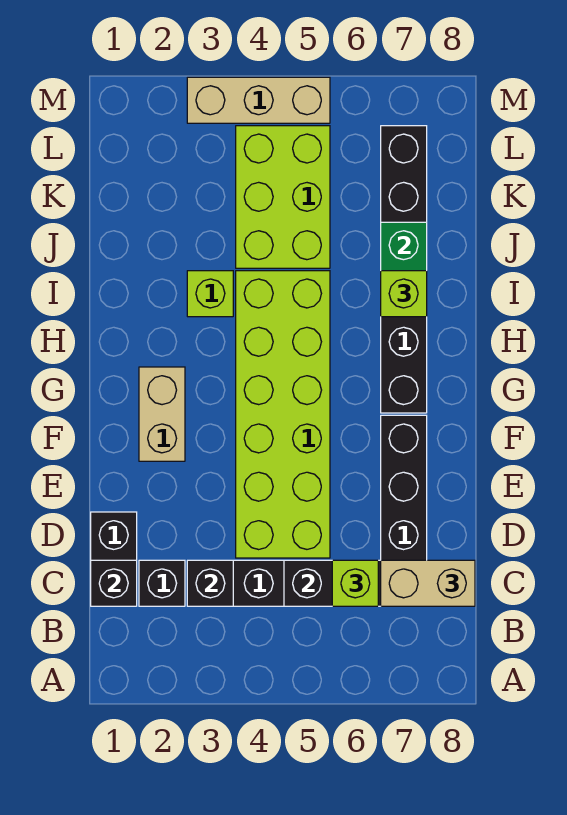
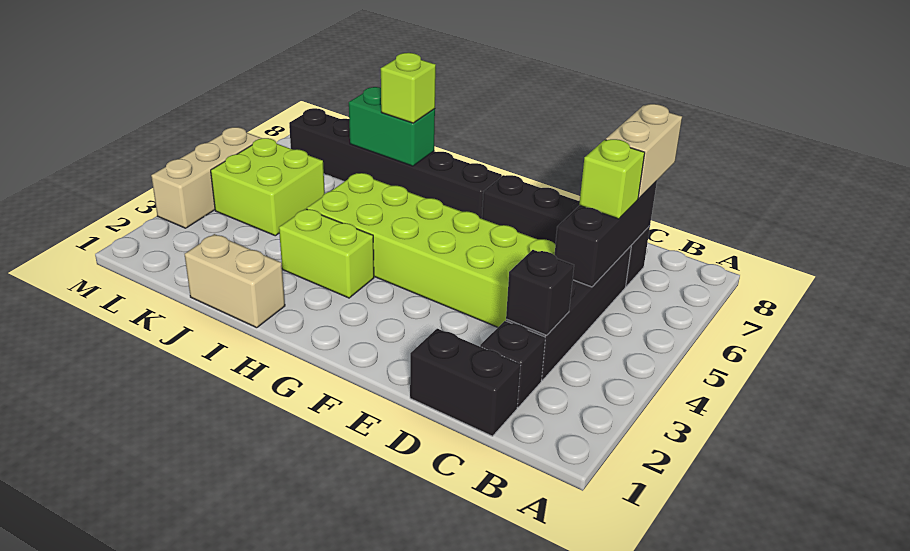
black 1x1 brick [91,560,137,606] -> none
tan 1x2 brick [139,367,185,461] -> tan 1x2 brick moved to [185,234,285,328]
lime 1x1 brick [187,271,233,317] -> lime 1x2 brick [279,209,374,298]
lime 2x3 brick [236,126,330,268] -> lime 2x2 brick [211,138,325,236]

